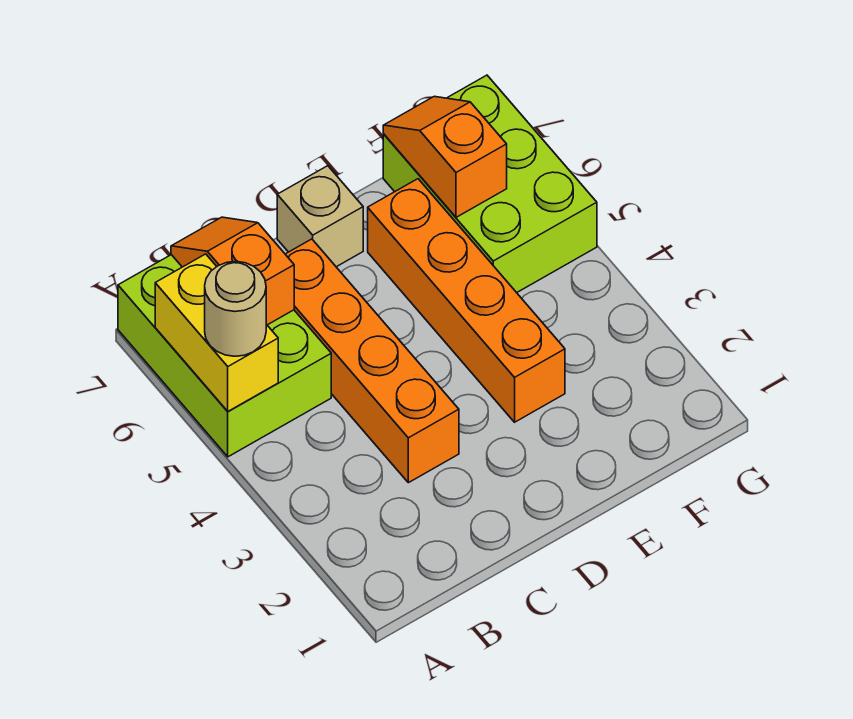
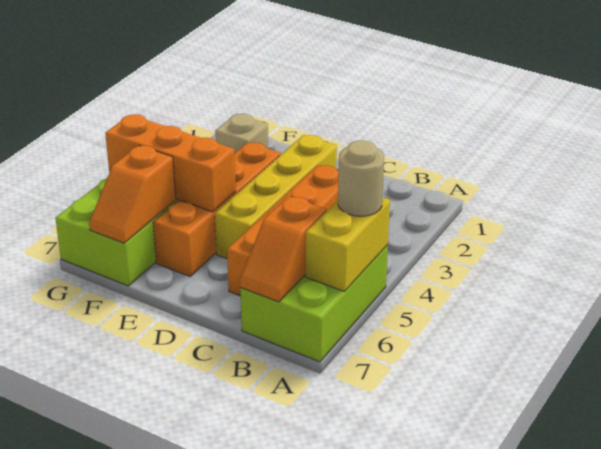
none -> yellow 1x4 brick [215,135,337,259]
tan 1x1 brick [277,166,363,267] -> tan 1x1 brick moved to [215,114,268,153]
none -> orange 1x3 brick [105,114,236,212]

